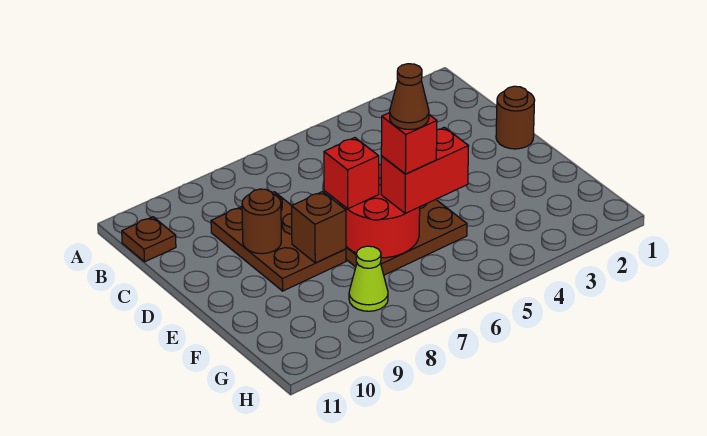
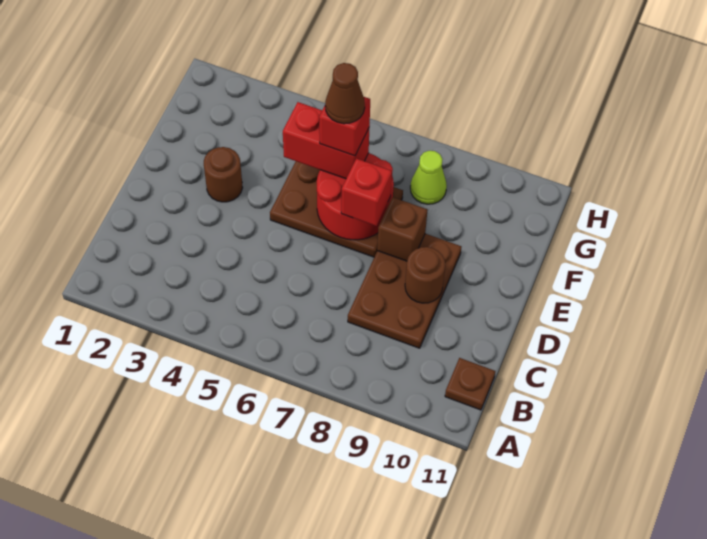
brown 1x1 round brick [496,86,535,149] -> brown 1x1 round brick moved to [204,147,243,202]

